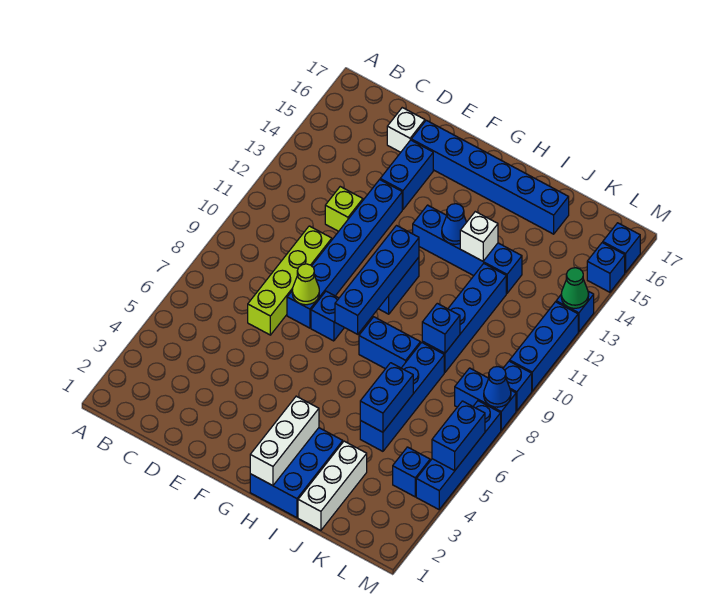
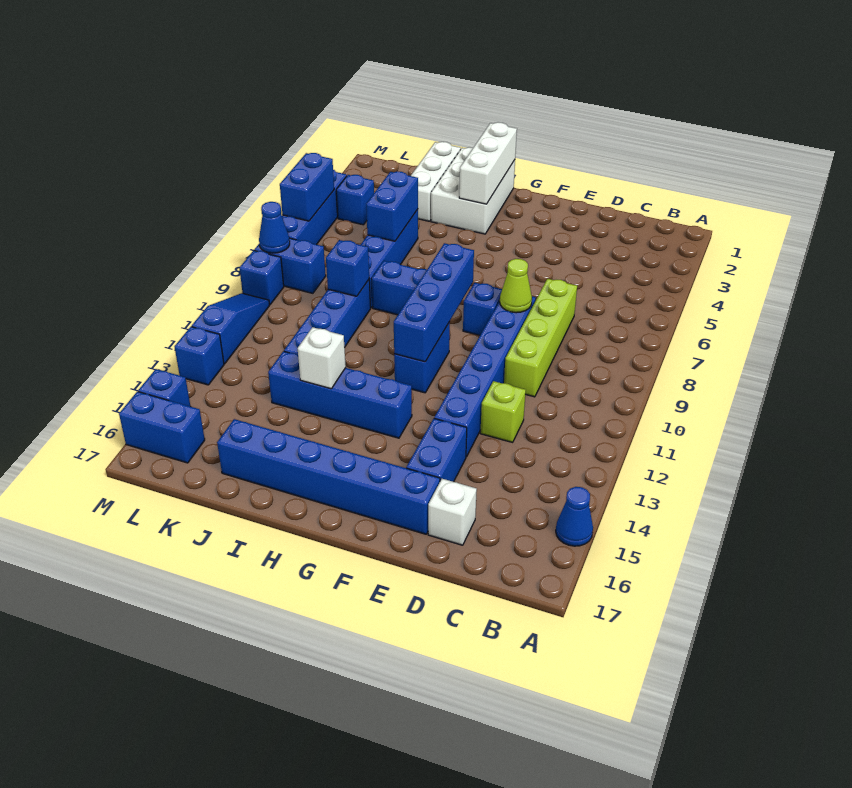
blue 2x3 brick [250,428,343,518] -> white 2x3 brick [431,147,515,234]
blue 1x1 cone [442,204,467,244] -> blue 1x1 cone moved to [556,487,593,546]
blue 1x3 brick [510,302,578,391] -> blue 1x3 slope [192,293,270,364]
green 1x1 cone [561,268,589,308] -> none
blue 1x1 brick [603,223,640,273] -> blue 1x2 brick [119,391,205,463]

